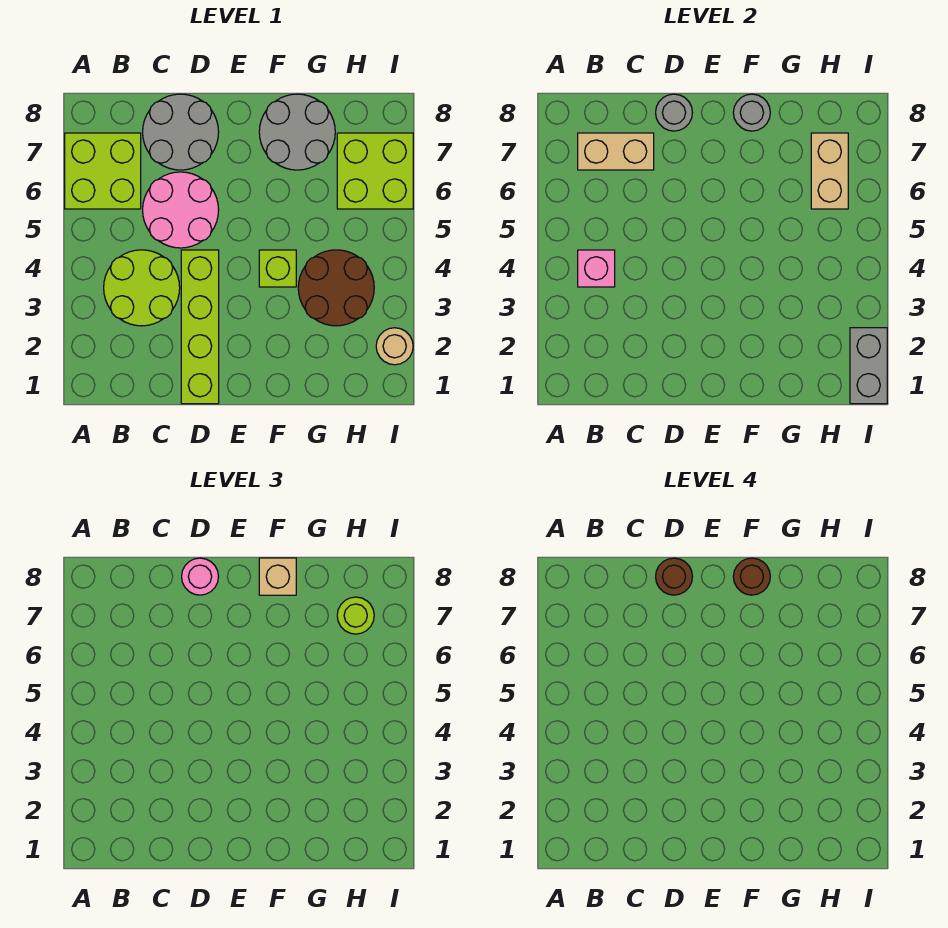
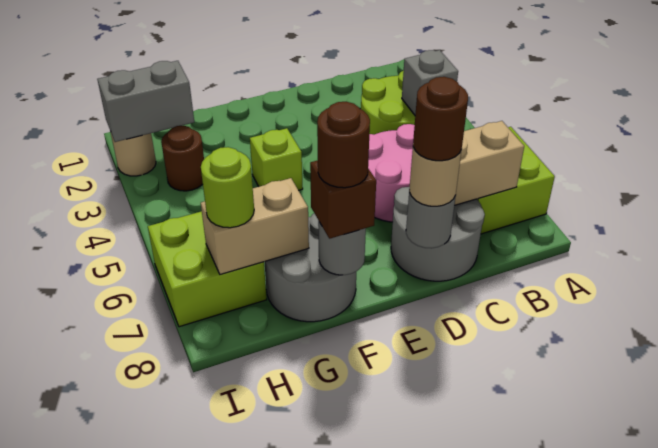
pink 1x1 brick [578,250,615,287] -> grey 1x1 brick [402,50,458,115]
lime 1x4 brick [181,250,219,404] -> none
pink 1x1 round brick [182,558,219,595] -> tan 1x1 round brick [409,147,461,206]
tan 1x1 brick [259,558,296,595] -> brown 1x1 brick [310,160,376,239]
brown 2x2 round brick [298,250,374,326] -> brown 1x1 round brick [161,125,204,191]
tan 1x2 brick [811,133,848,209] -> tan 1x2 brick turned to [201,178,309,274]
grey 1x2 brick [850,328,887,404] -> grey 1x2 brick turned to [97,61,194,142]

